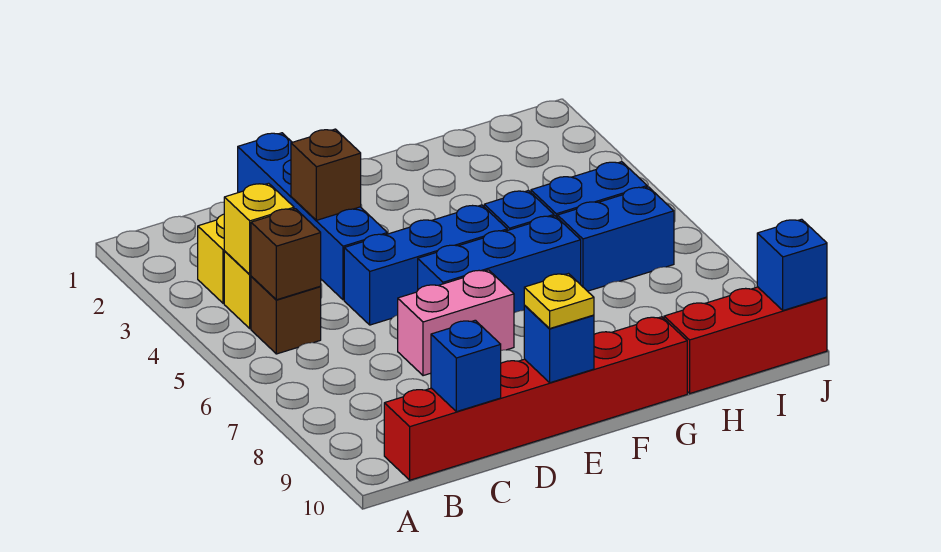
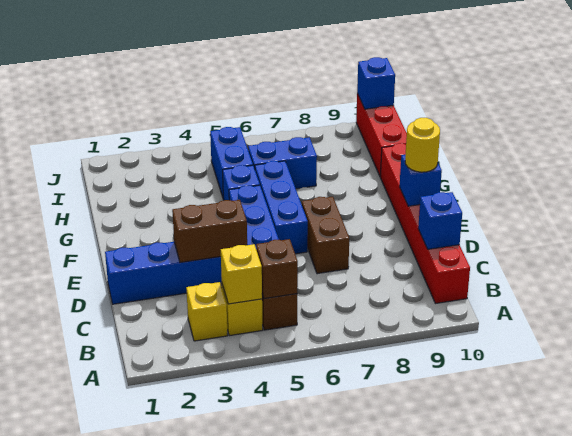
brown 1x1 brick [291,129,361,220] -> brown 1x2 brick [172,200,247,263]
pink 1x2 brick [398,270,514,376] -> brown 1x2 brick [302,197,349,274]
yellow 1x1 plate [524,274,594,329] -> yellow 1x1 round brick [405,118,440,172]
blue 1x2 brick [557,187,674,291] -> blue 1x2 brick turned to [248,137,317,189]

